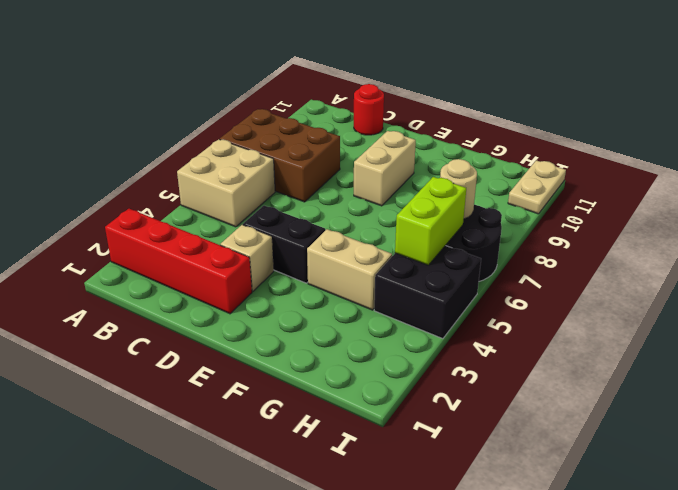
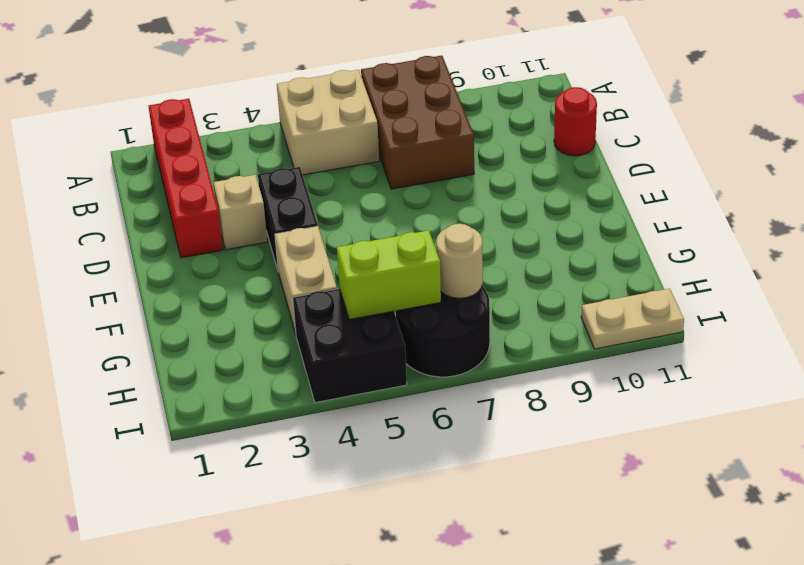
tan 1x2 brick [354,131,416,206] -> none

